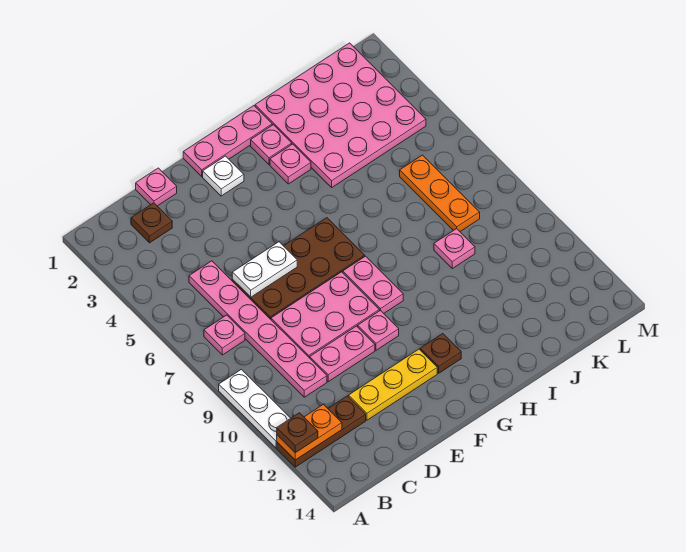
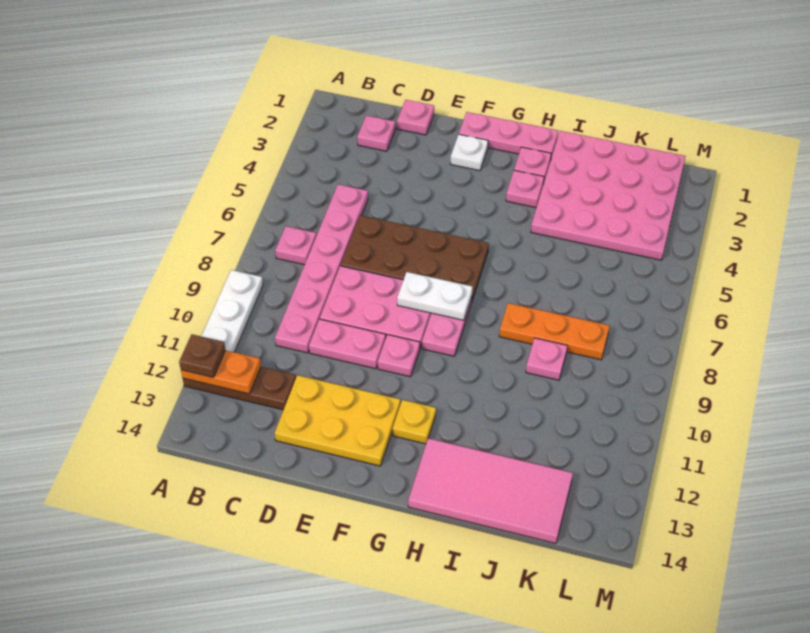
brown 1x1 plate [131,203,172,243] -> pink 1x1 plate [357,115,395,151]
white 1x2 plate [232,242,297,297] -> white 1x2 plate moved to [397,272,473,320]
yellow 1x3 plate [348,349,437,420] -> yellow 2x3 plate [275,375,400,466]
brown 1x1 plate [420,334,461,373] -> yellow 1x1 plate [393,400,436,444]
none -> pink 2x4 tile [408,438,573,543]
orange 1x3 plate [400,155,480,231] -> orange 1x3 plate turned to [499,303,610,360]

